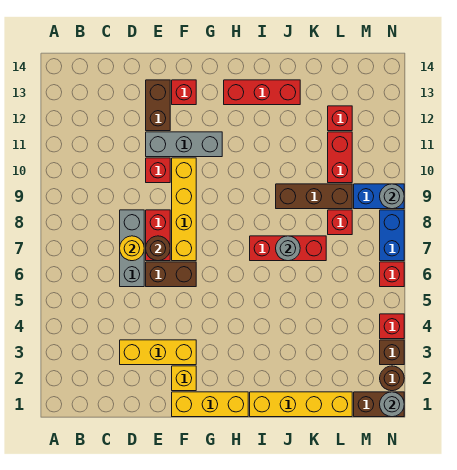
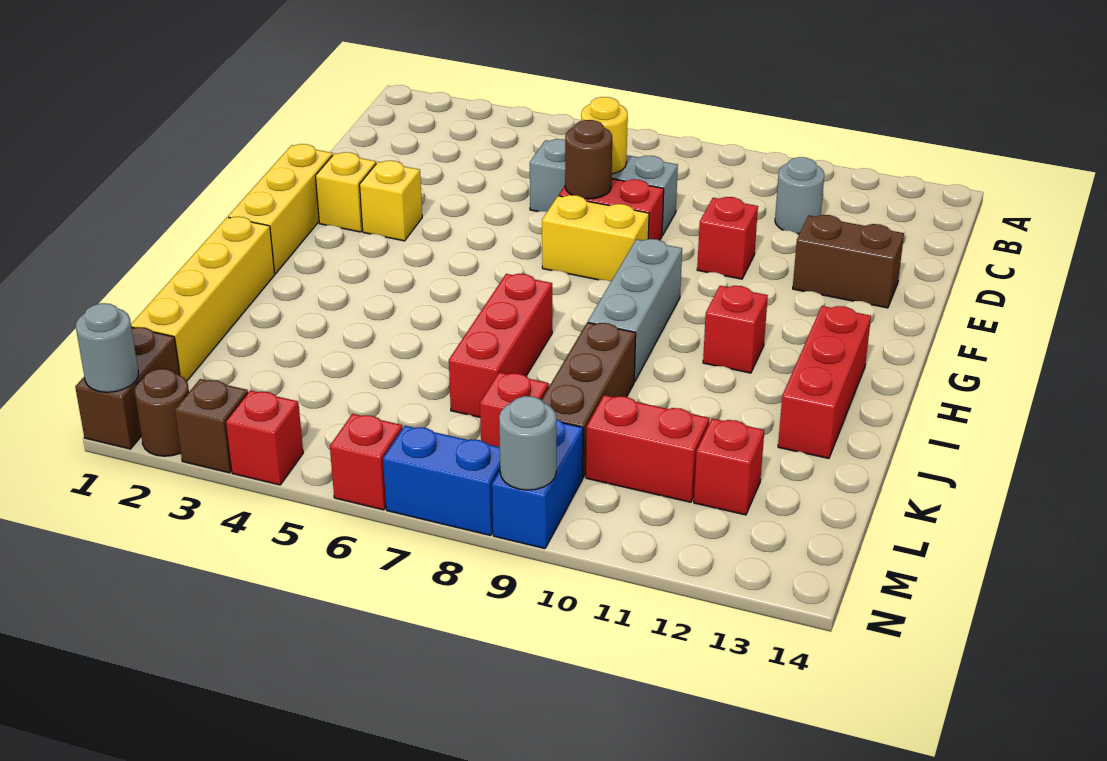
yellow 1x3 brick [120,340,196,365] -> yellow 1x1 brick [360,161,422,241]
brown 1x2 brick [146,262,196,287] -> none
grey 1x3 brick [146,132,222,157] -> grey 1x3 brick moved to [588,239,682,382]
yellow 1x4 brick [172,158,196,261] -> yellow 1x2 brick [542,195,649,281]
red 1x1 brick [172,80,196,105] -> red 1x1 brick moved to [703,286,768,373]
grey 1x1 round brick [276,236,300,261] -> grey 1x1 round brick moved to [775,157,824,234]

